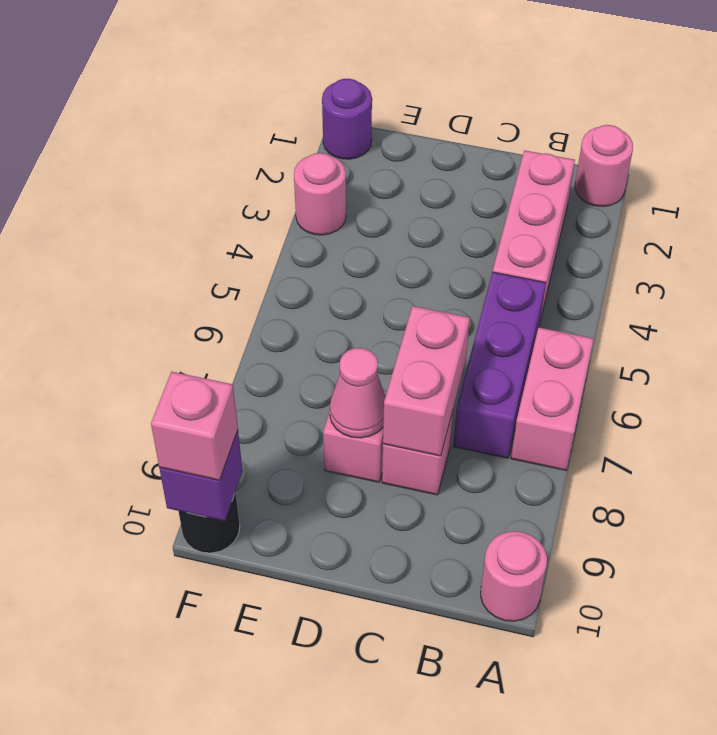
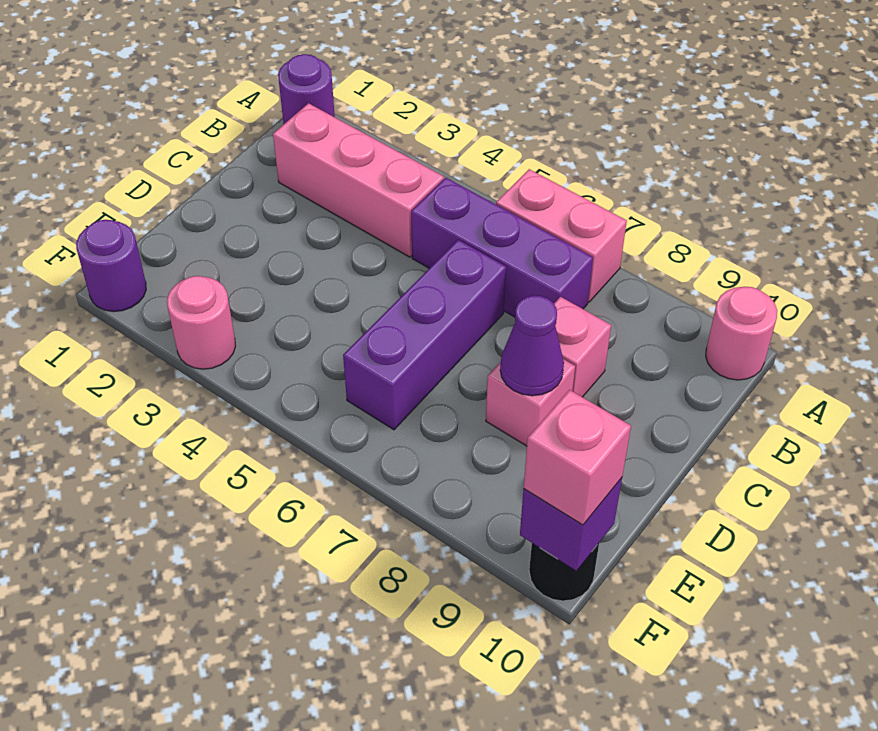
pink 1x1 round brick [575,125,633,207] -> purple 1x1 round brick [278,54,335,124]
none -> purple 1x3 brick [343,240,506,430]
pink 1x2 brick [383,306,470,456] -> none
pink 1x1 cone [330,348,386,438] -> purple 1x1 cone [500,296,564,396]

